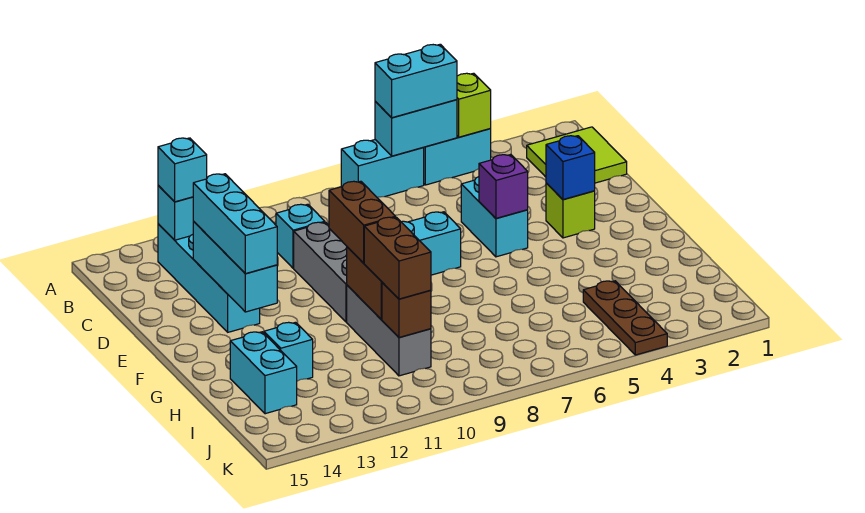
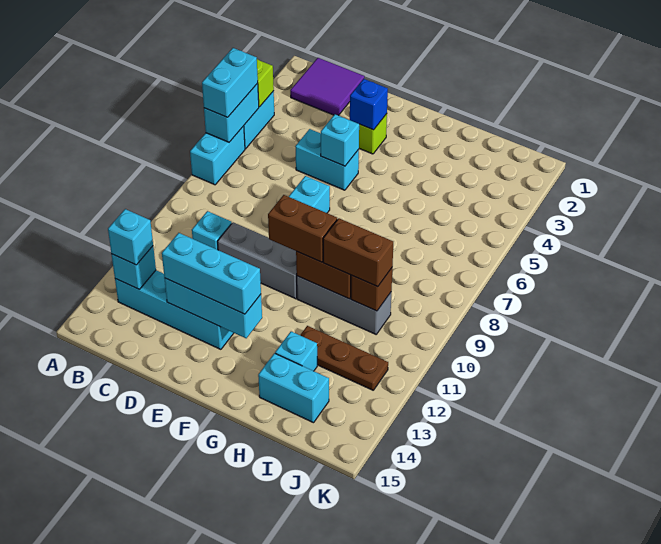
lime 2x2 tile [527,127,627,183] -> purple 2x2 tile [290,58,364,116]
purple 1x1 brick [479,155,528,218] -> cyan 1x1 brick [320,114,359,166]
brown 1x3 plate [583,281,667,355] -> brown 1x3 plate moved to [300,326,388,390]

